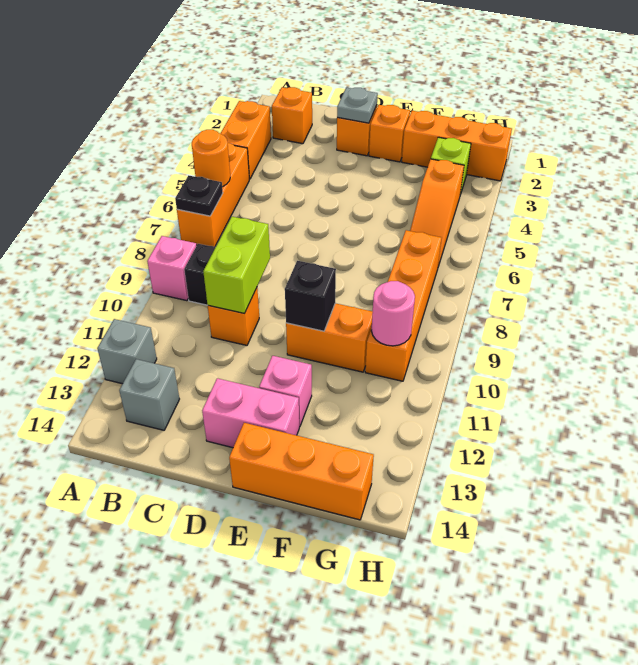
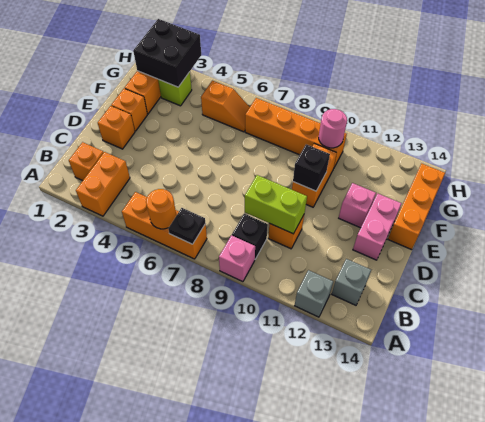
orange 1x2 brick [221,101,271,179] -> orange 1x2 brick turned to [76,152,130,216]
grey 1x1 plate [337,88,378,123] -> none
none -> black 2x2 brick [133,19,201,87]
orange 1x3 slope [410,159,464,266] -> orange 1x2 slope [201,81,250,132]

